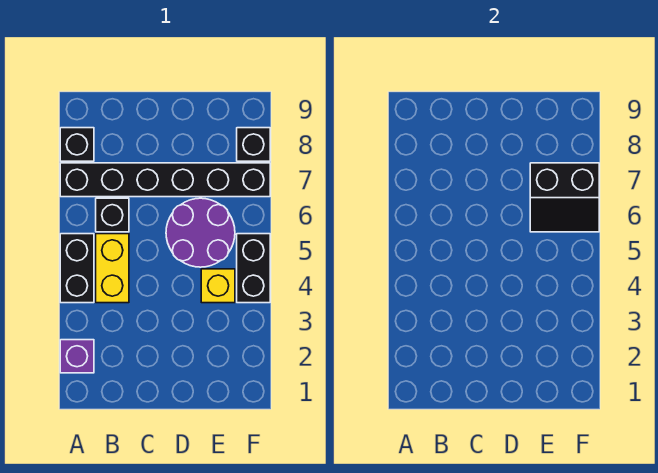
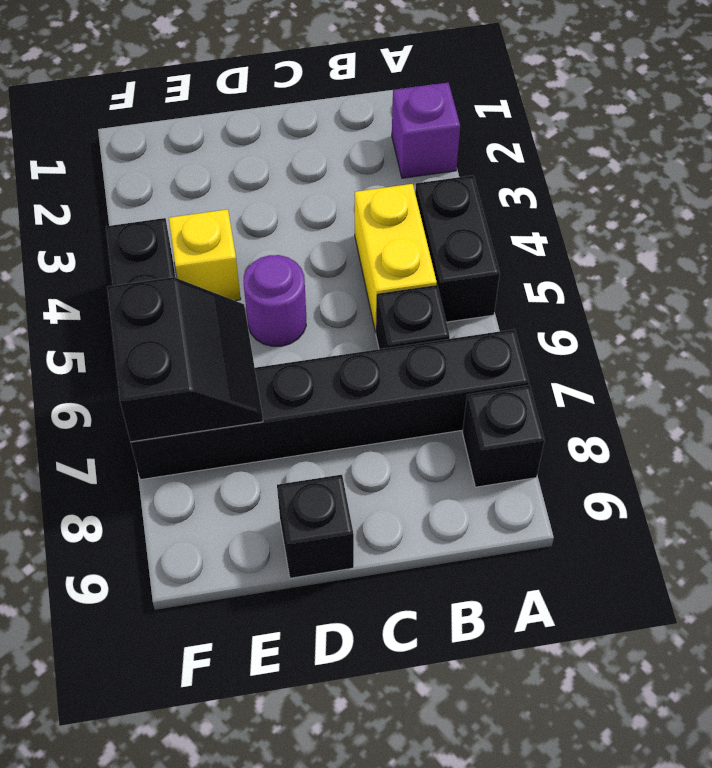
purple 2x2 round brick [166,198,235,267] -> purple 1x1 round brick [244,255,306,346]
black 2x2 slope [530,163,599,232] -> black 2x2 slope turned to [107,277,263,442]
black 1x1 brick [237,128,270,161] -> black 1x1 brick moved to [277,475,354,578]

